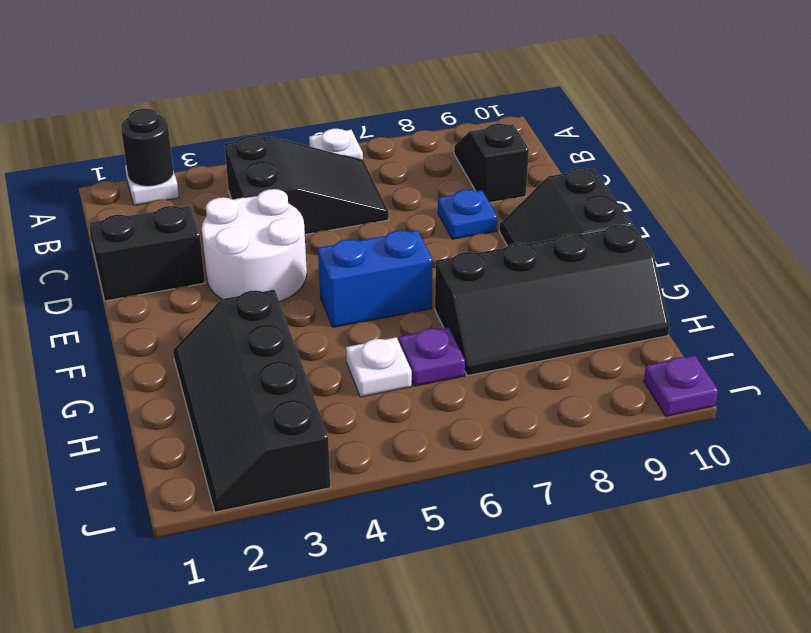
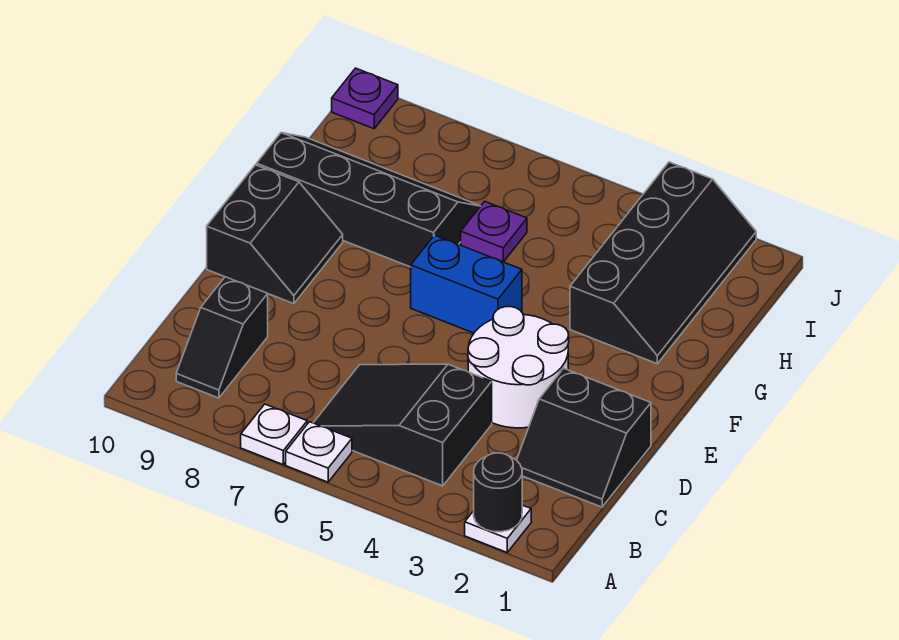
blue 1x1 plate [438,190,497,239] -> none
white 1x1 plate [346,337,412,397] -> white 1x1 plate moved to [241,404,307,464]

